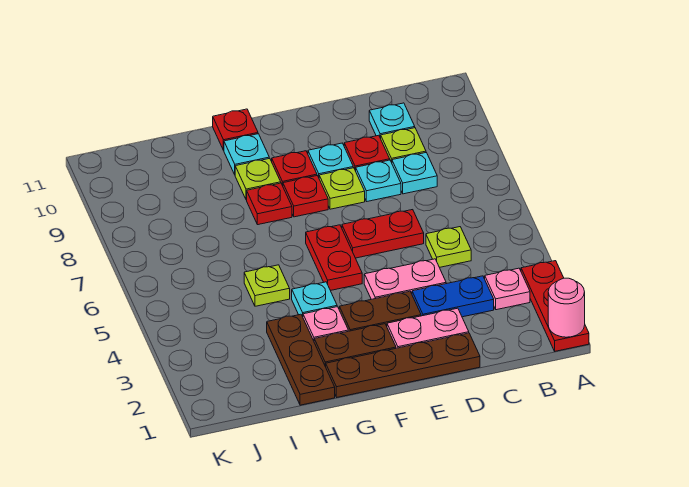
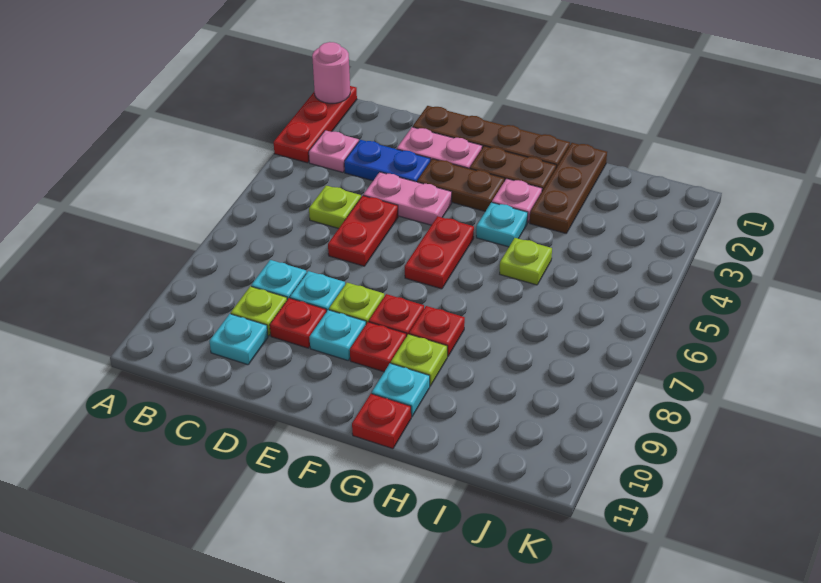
red 1x2 plate [342,210,424,258] -> red 1x2 plate turned to [328,196,398,266]

